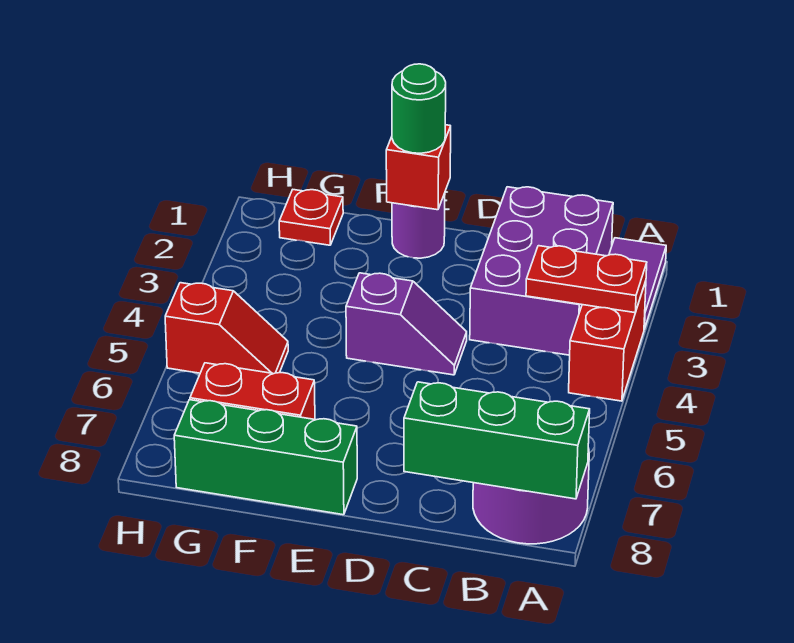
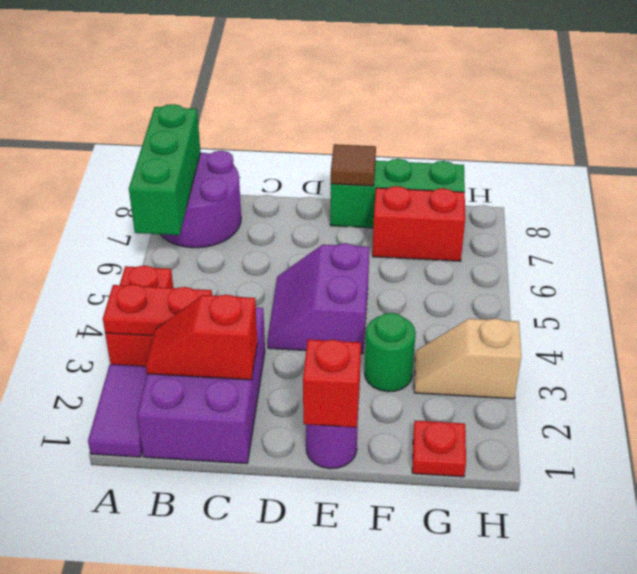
green 1x3 brick [404,382,590,499] -> green 1x3 brick turned to [129,104,201,235]
purple 1x2 slope [346,273,467,375] -> purple 2x2 slope [267,243,369,354]
green 1x1 round brick [392,64,446,153] -> green 1x1 round brick moved to [365,313,416,392]
none -> brown 1x1 tile [331,144,376,186]
none -> tan 1x2 slope [414,318,521,399]
red 1x2 slope [165,283,288,374] -> red 1x2 slope moved to [146,295,257,380]

